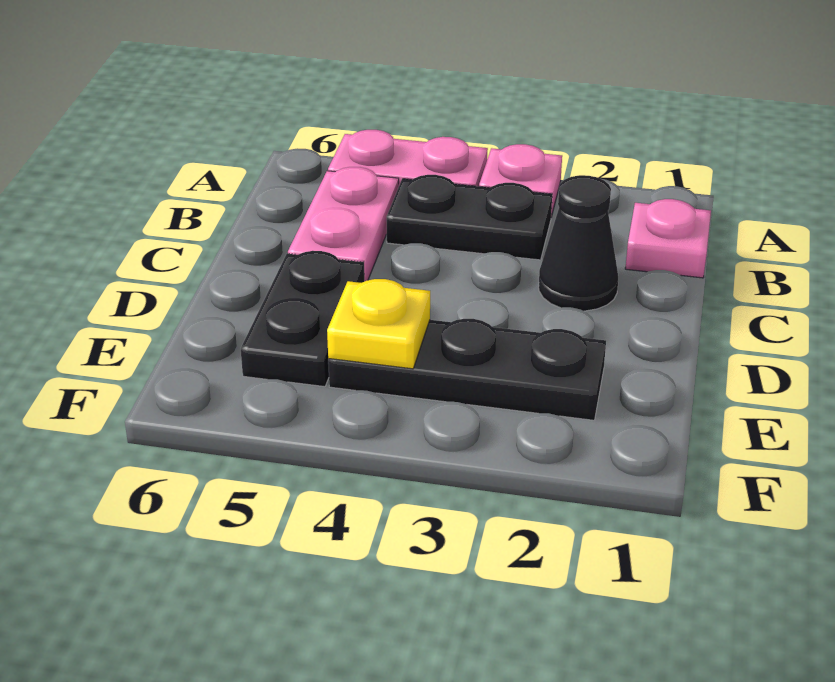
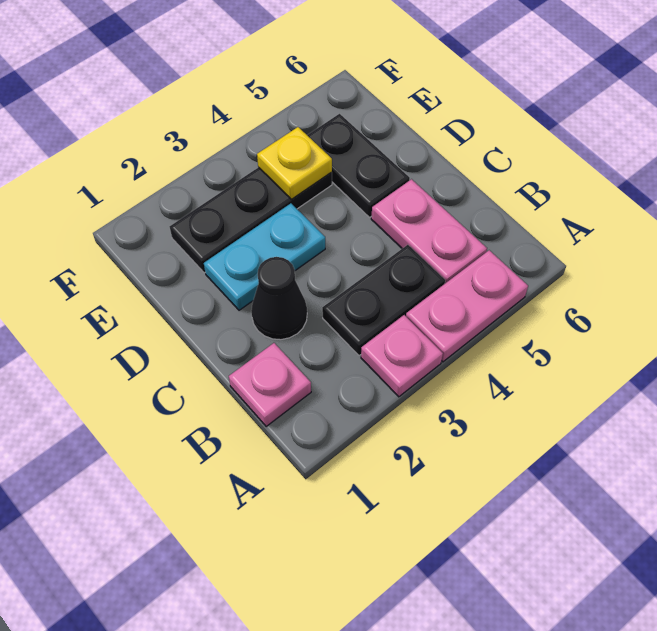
none -> cyan 1x2 plate [204,203,325,310]

